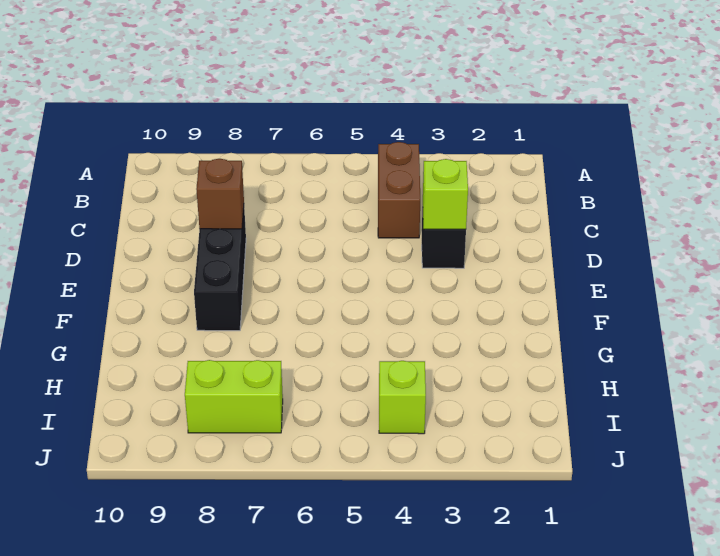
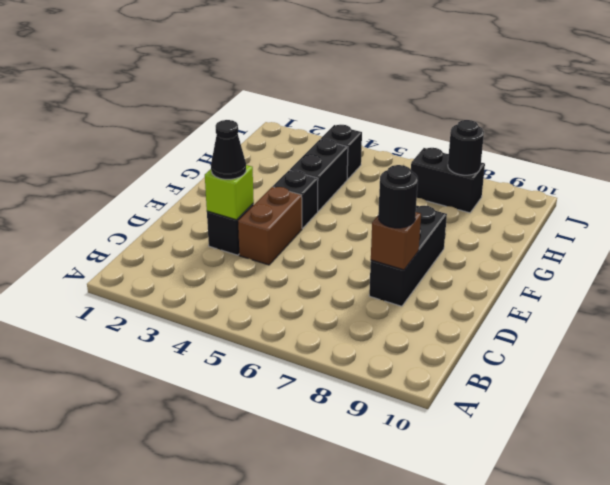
brown 1x2 brick [378,142,420,238] -> brown 1x2 brick moved to [238,187,302,265]
none -> black 1x1 cone [211,120,246,179]
none -> black 1x1 round brick [378,165,418,228]
none -> black 1x1 brick [273,170,318,229]
none -> black 1x2 brick [290,139,348,211]
lime 1x1 brick [379,361,426,434] -> black 1x1 brick [320,125,362,179]
lime 1x2 brick [185,360,283,433] -> black 1x2 brick [411,148,485,213]
none -> black 1x1 round brick [448,120,484,175]

